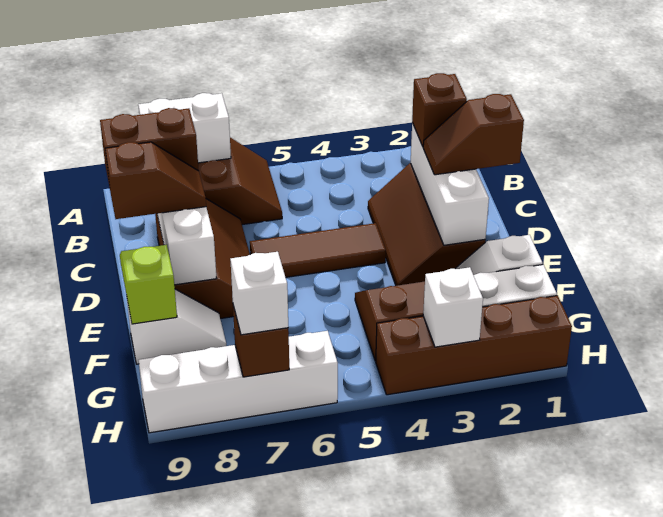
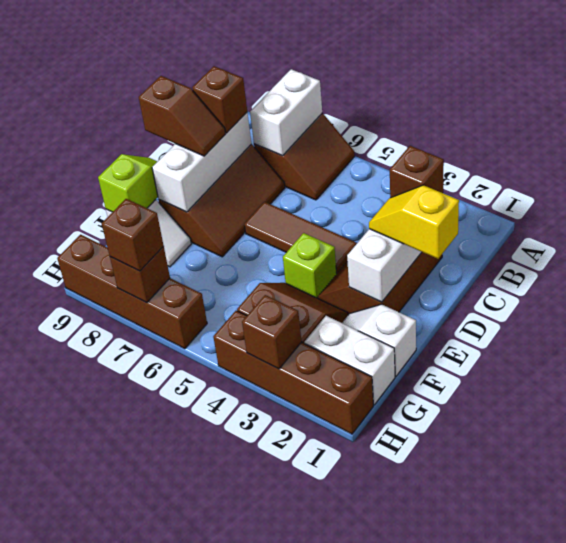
white 1x2 brick [138,93,231,163] -> white 1x2 brick turned to [250,69,322,156]
brown 1x2 brick [100,108,199,187] -> brown 1x1 brick [192,66,247,133]
brown 1x2 slope [423,94,524,175] -> yellow 1x2 slope [369,185,459,259]
none -> lime 1x1 brick [283,233,336,298]
white 1x1 brick [423,267,483,347] -> brown 1x1 brick [242,295,301,369]
white 1x4 brick [139,331,338,433] -> brown 1x4 brick [57,235,207,349]
white 1x1 brick [230,252,288,335] -> brown 1x1 brick [102,199,164,271]

